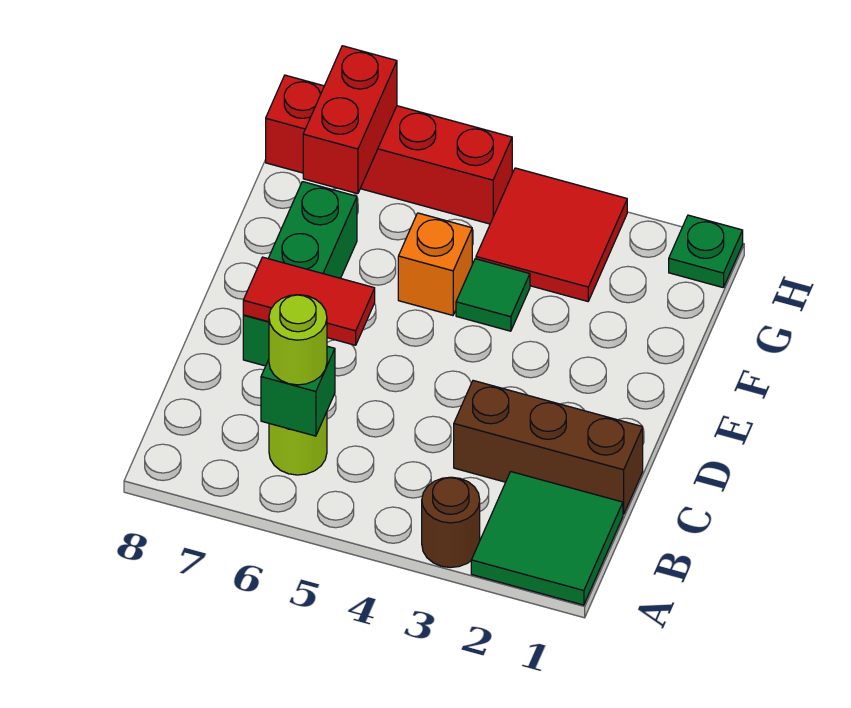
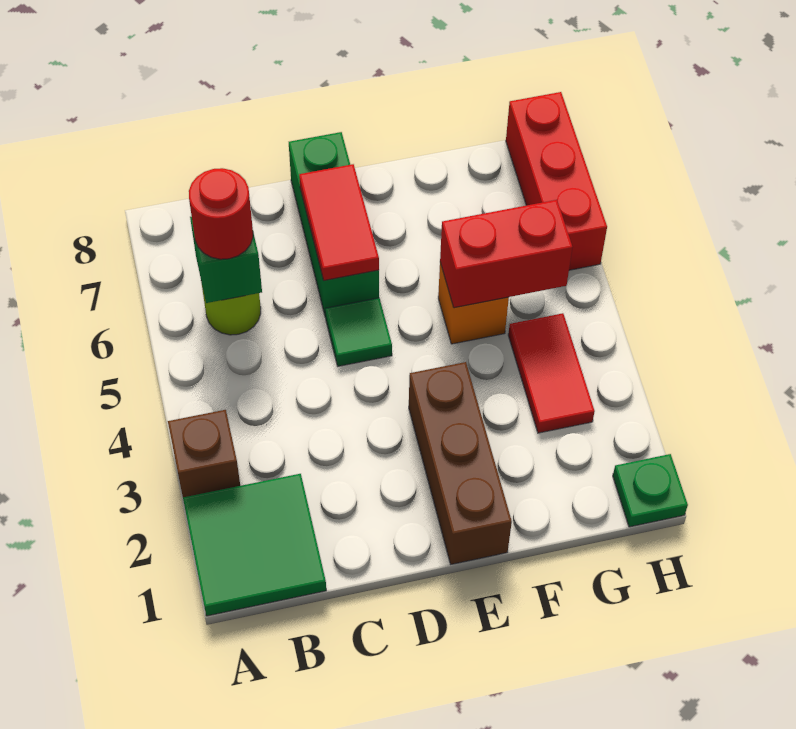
brown 1x1 round brick [422,477,480,568] -> brown 1x1 brick [168,410,240,497]
lime 1x1 round brick [269,295,327,385] -> red 1x1 round brick [189,168,253,259]
brown 1x3 brick [454,381,643,514] -> brown 1x3 brick moved to [409,362,512,564]
green 1x3 brick [243,182,357,366] -> green 1x3 brick turned to [289,132,379,317]
green 1x1 tile [456,259,530,331] -> green 1x1 tile moved to [325,298,392,366]
red 2x2 tile [476,168,627,301] -> red 1x2 tile [508,313,595,433]
red 1x2 brick [303,46,397,194] -> red 1x2 brick moved to [440,200,573,308]
red 1x4 brick [266,75,512,224] -> red 1x3 brick [506,92,607,270]

